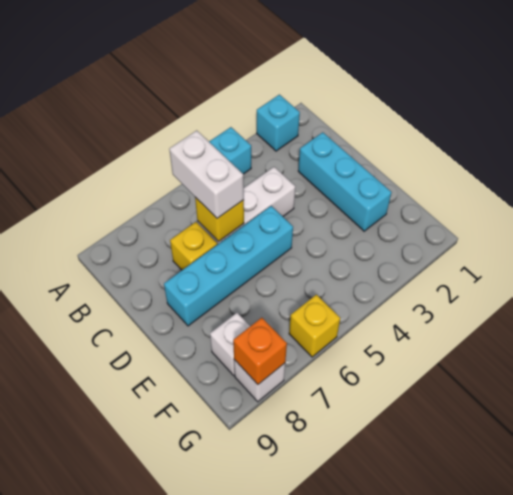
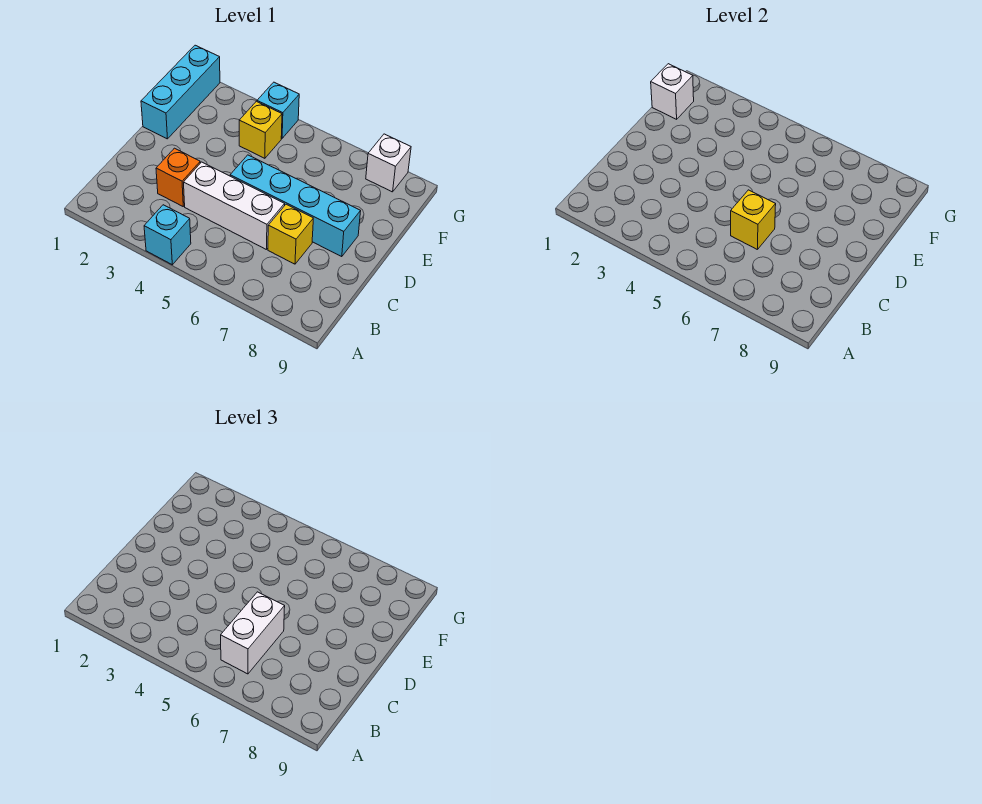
cyan 1x1 brick [257,95,300,151] -> cyan 1x1 brick moved to [257,82,299,138]
cyan 1x3 brick [298,132,391,231] -> cyan 1x3 brick moved to [141,45,220,139]
white 1x1 brick [210,313,250,375] -> white 1x1 brick moved to [651,64,694,119]
yellow 1x1 brick [289,295,340,357] -> yellow 1x1 brick moved to [239,101,282,158]
orange 1x1 brick [233,318,287,384] -> orange 1x1 brick moved to [156,148,200,206]

